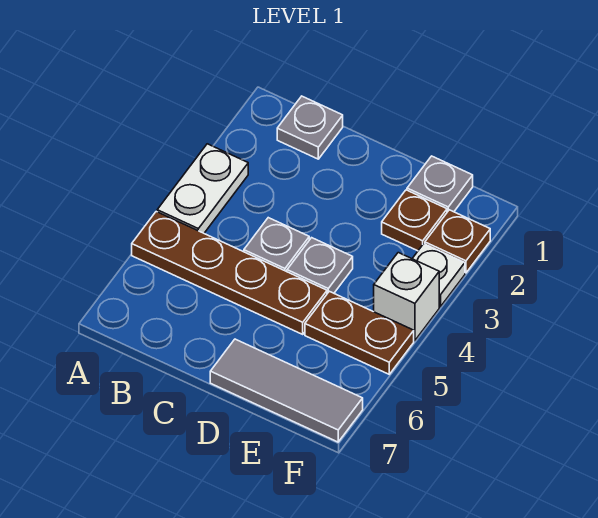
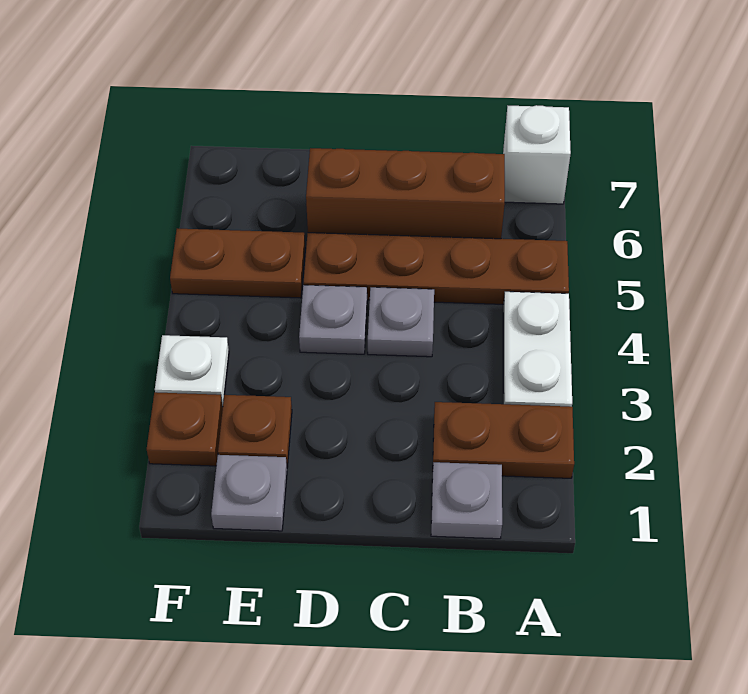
none -> brown 1x2 plate [433,402,574,478]
none -> brown 1x3 brick [306,148,505,239]
grey 1x3 tile [210,339,363,442] -> none
white 1x1 brick [374,253,439,341] -> white 1x1 brick moved to [503,105,571,204]

